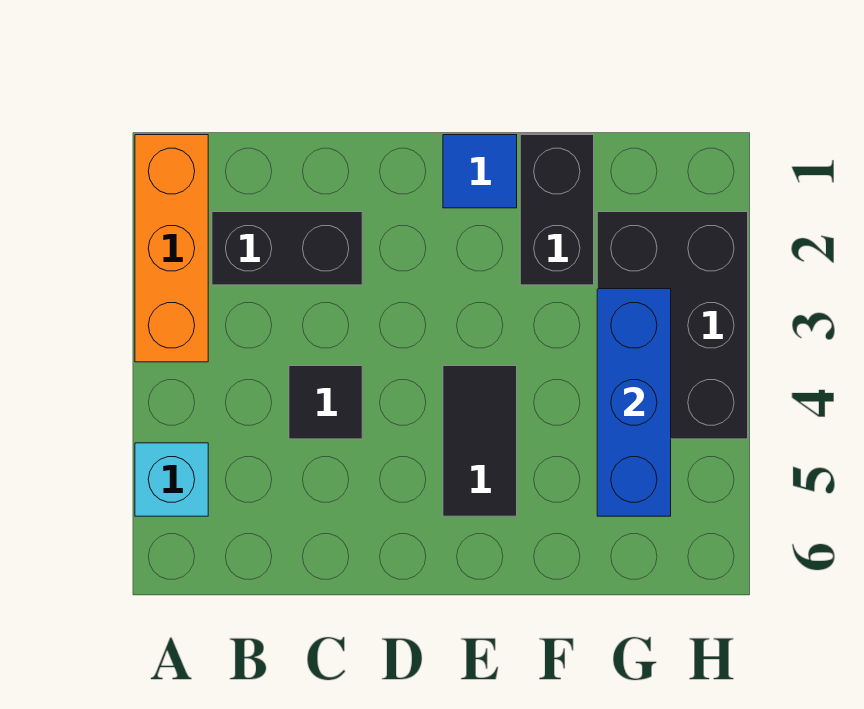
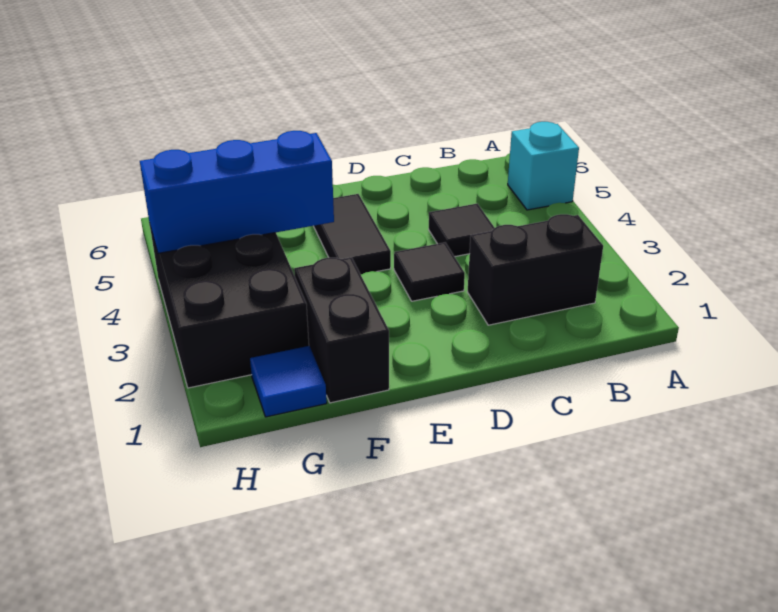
orange 1x3 brick [135,135,208,362] -> none
none -> black 1x1 tile [394,243,465,301]
blue 1x1 tile [443,135,517,208] -> blue 1x1 tile moved to [250,346,327,417]
blue 1x3 brick [597,289,671,516] -> blue 1x3 brick turned to [140,131,334,253]

